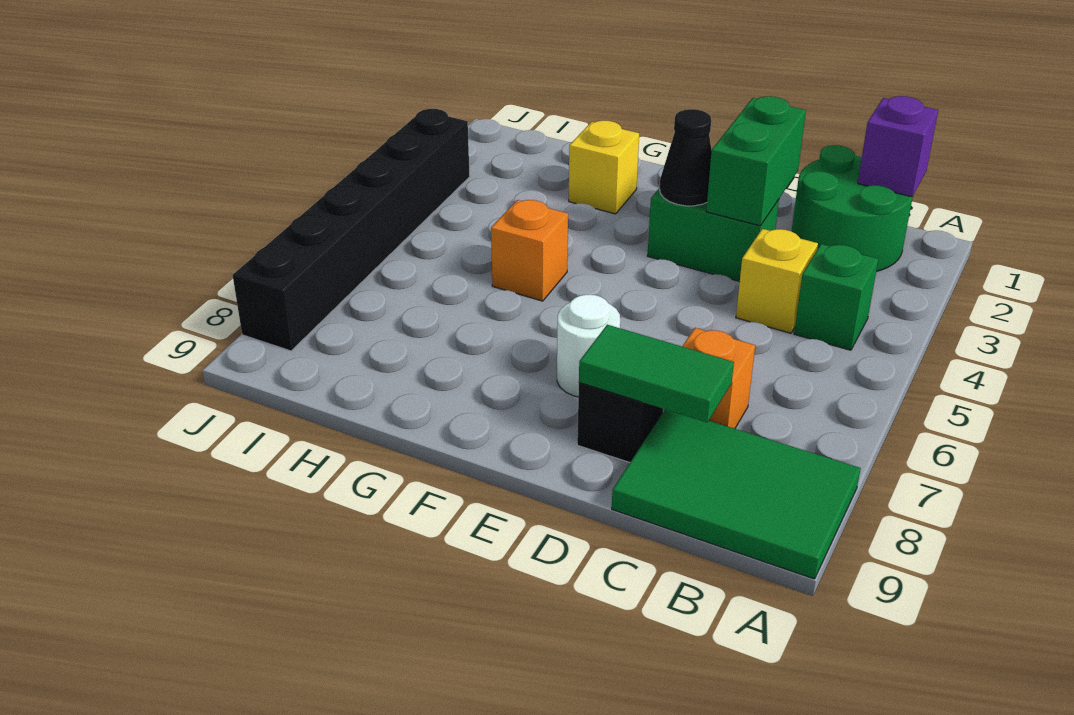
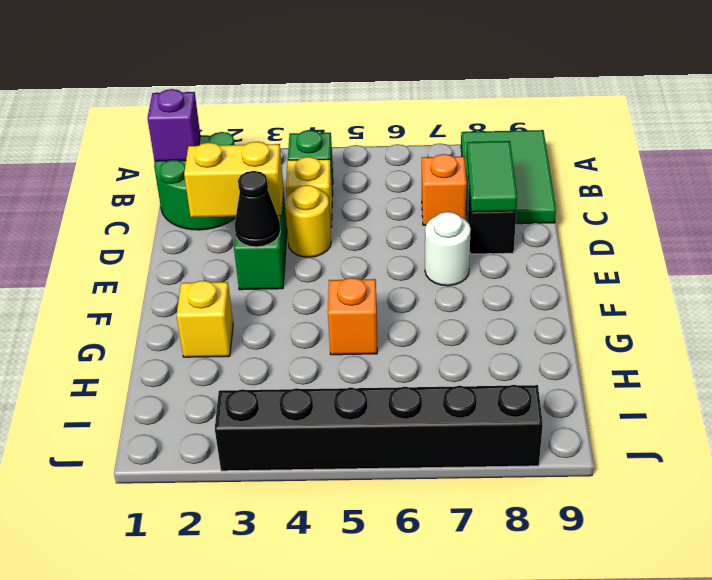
green 1x2 brick [706,96,806,226] -> yellow 1x2 brick [184,142,284,218]
none -> yellow 1x1 round brick [285,185,331,257]

